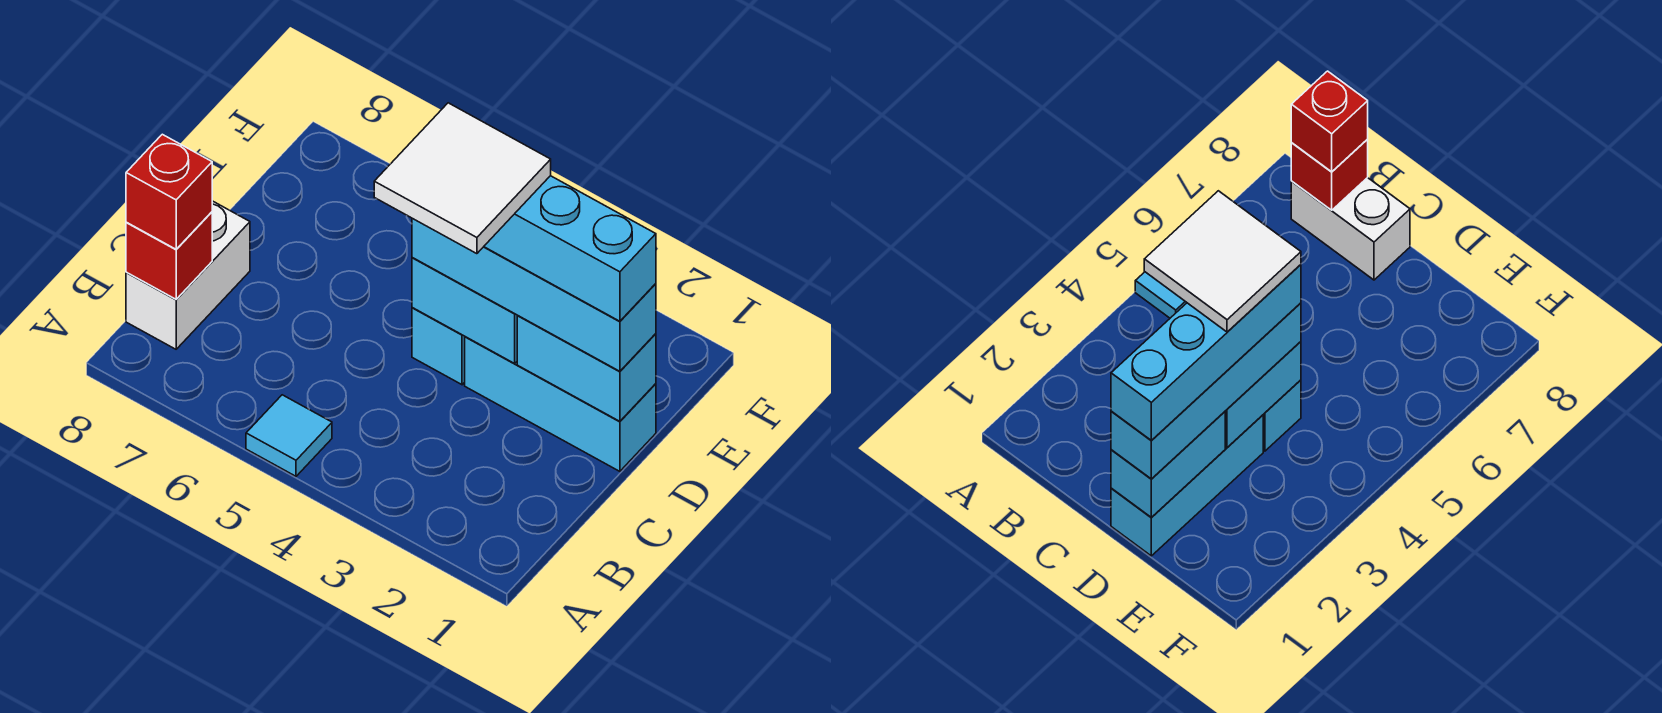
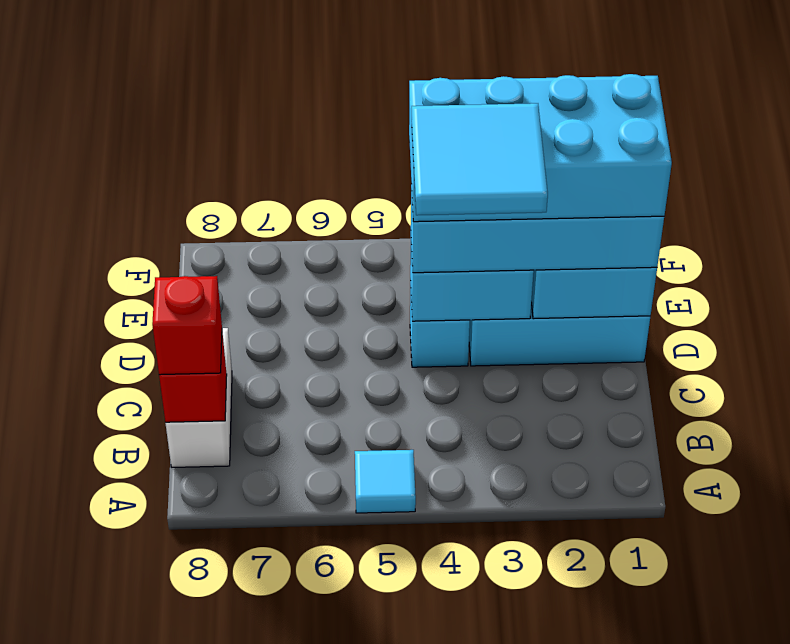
white 2x2 tile [374,103,551,254] -> cyan 2x2 tile [412,103,548,215]
cyan 1x4 brick [484,176,656,321] -> cyan 2x4 brick [409,74,672,222]

